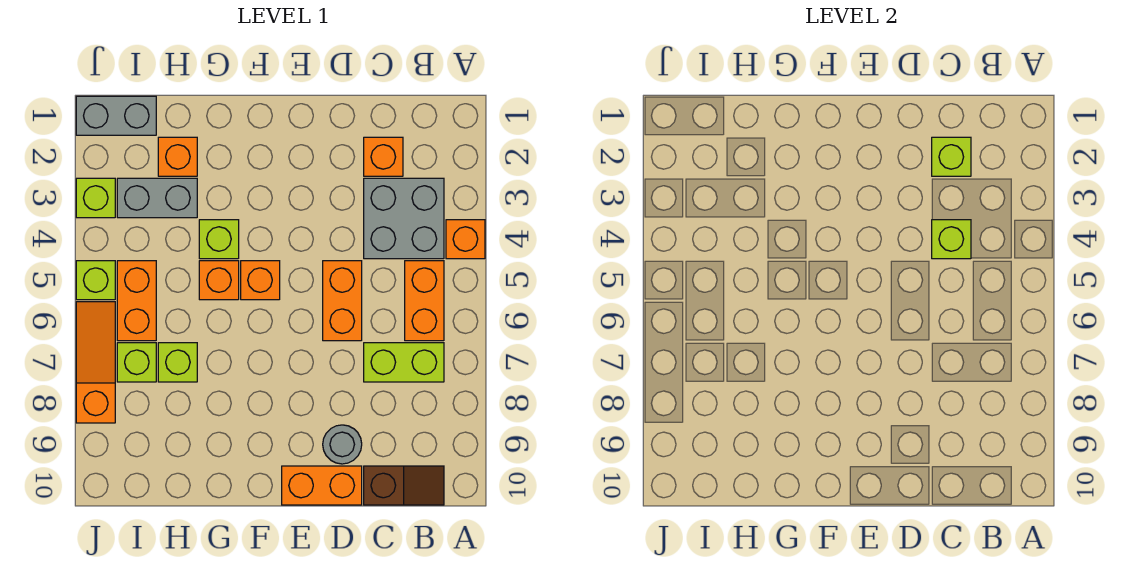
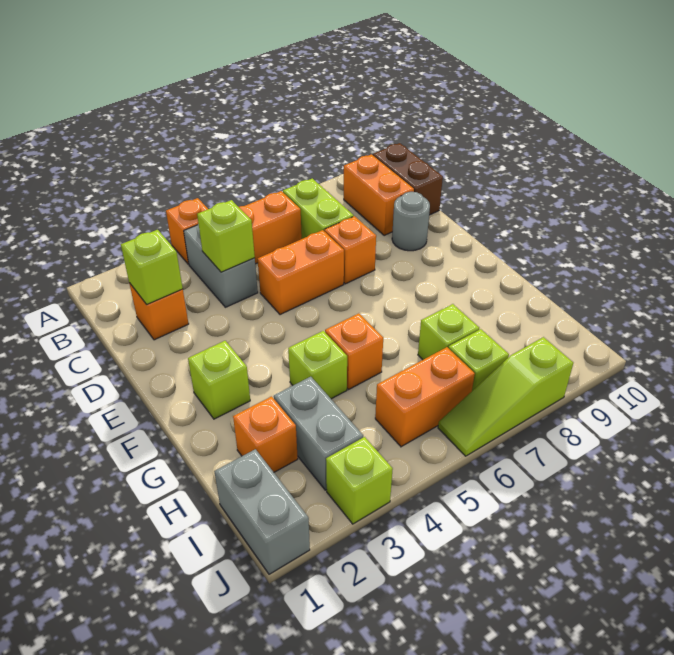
grey 2x2 brick [364,178,444,259] -> grey 1x2 brick [184,224,258,307]
brown 1x2 slope [364,466,444,505] -> brown 1x2 brick [373,143,443,215]
orange 1x2 brick [282,466,362,505] -> orange 1x2 brick moved to [344,154,414,236]
orange 1x1 brick [241,261,280,300] -> orange 1x1 brick moved to [324,216,376,284]
lime 1x1 brick [76,261,115,300] -> lime 1x1 brick moved to [188,341,250,419]
orange 1x3 slope [76,302,115,423] -> lime 1x3 slope [438,337,573,456]

